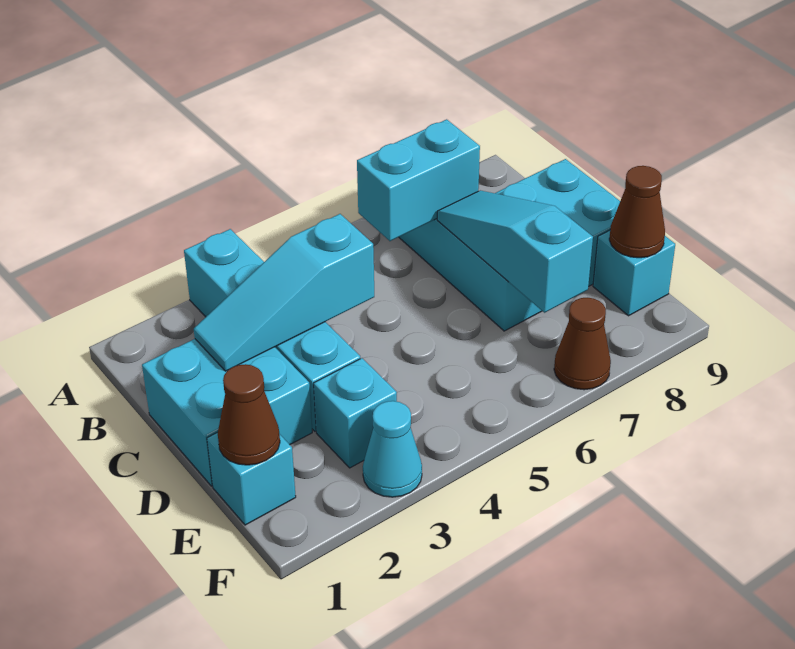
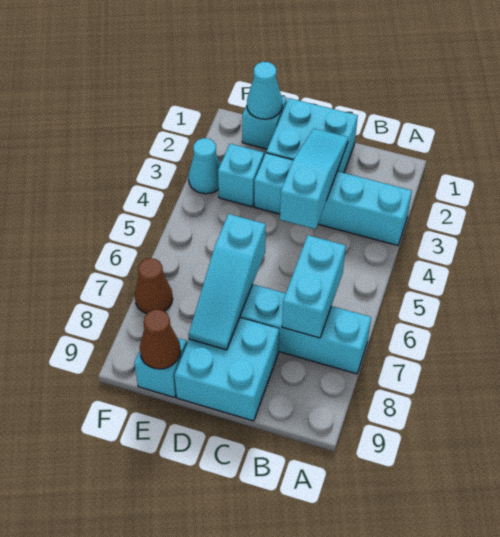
cyan 1x3 slope [437,190,593,313] -> cyan 1x3 slope turned to [189,214,266,350]
brown 1x1 cone [218,364,280,465] -> cyan 1x1 cone [247,62,282,119]

